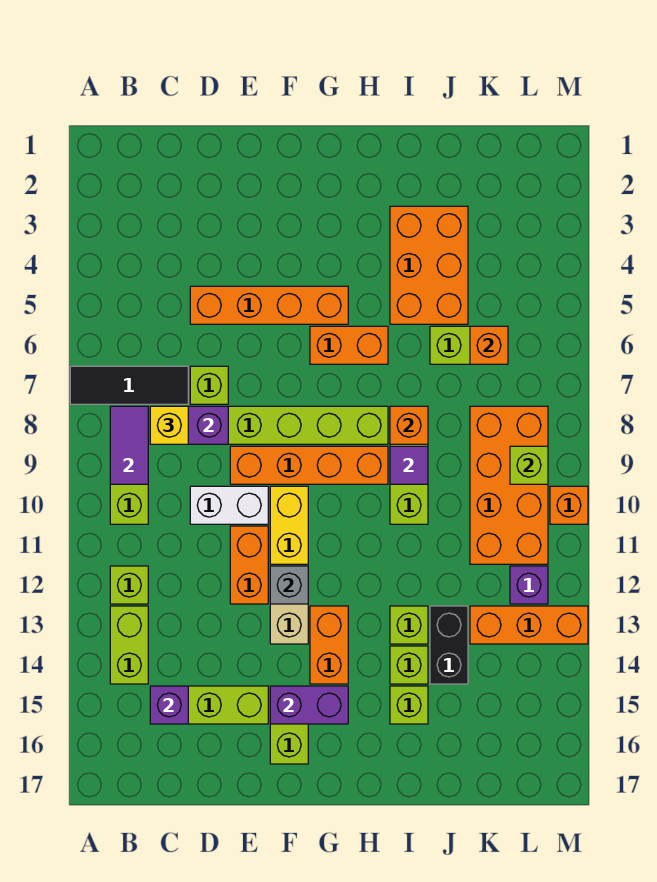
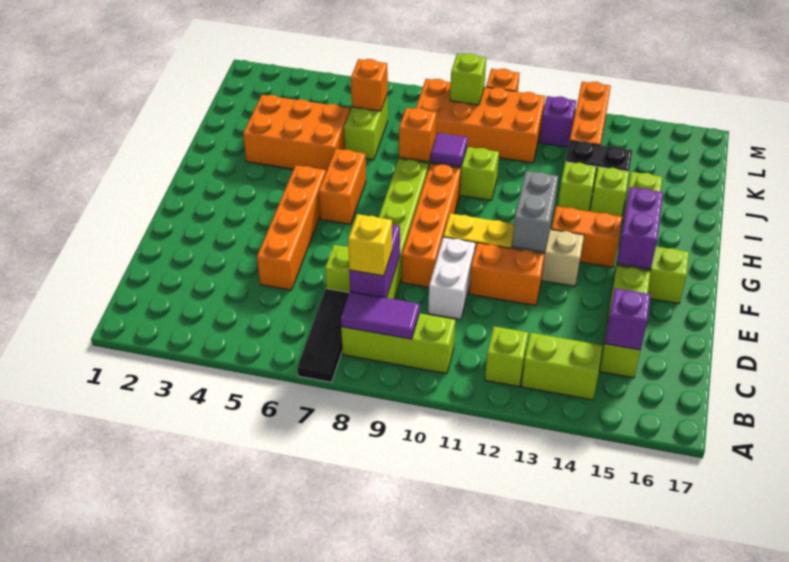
grey 1x1 brick [270,566,308,604] -> grey 1x2 brick [512,171,558,252]

